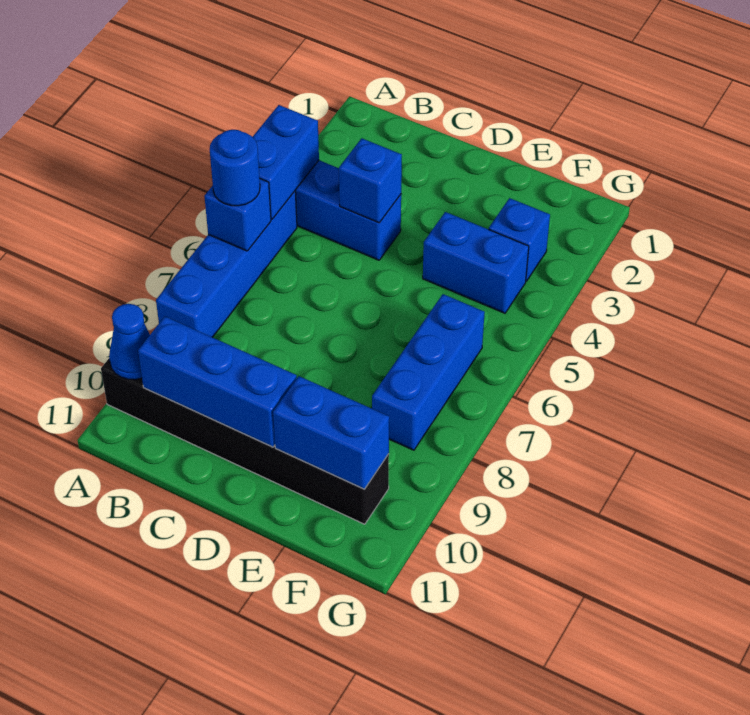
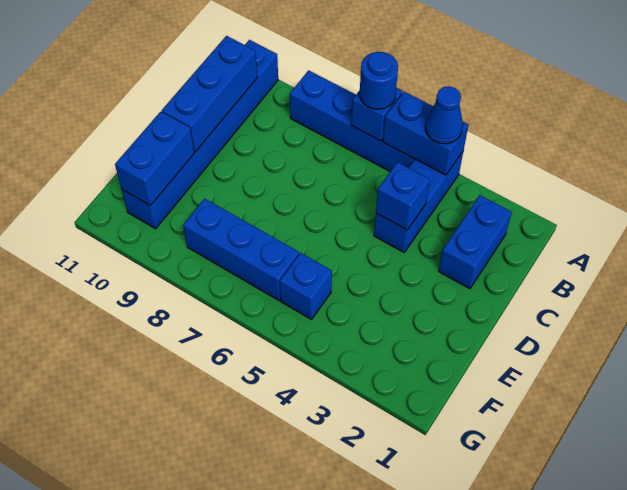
black 1x6 brick [101,359,389,524] -> blue 1x6 brick [122,40,278,229]
blue 1x1 cone [109,304,150,380] -> blue 1x1 cone moved to [425,86,463,144]
blue 1x2 brick [423,212,529,313] -> blue 1x2 brick moved to [439,195,512,289]
blue 1x1 brick [489,198,550,281] -> blue 1x1 brick moved to [280,253,332,319]

